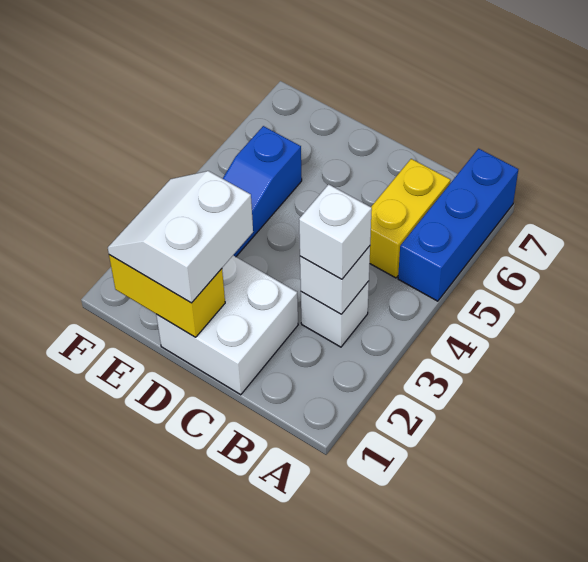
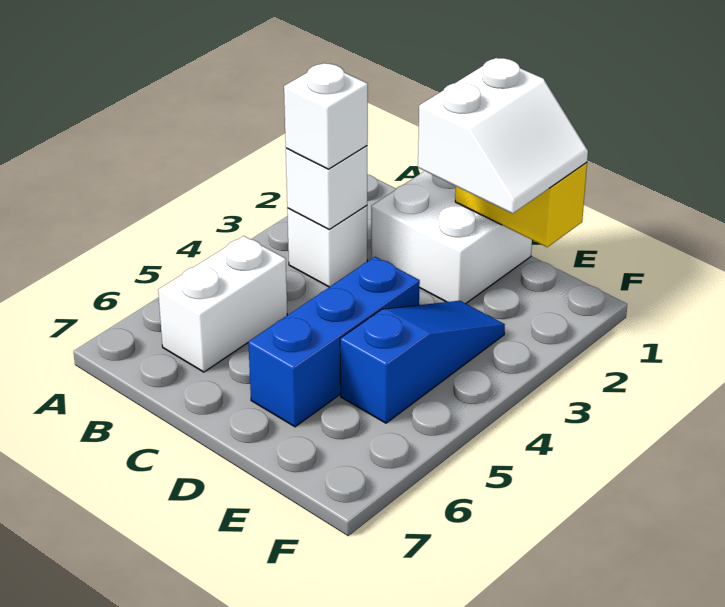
blue 1x3 brick [398,149,518,301] -> blue 1x3 brick moved to [248,257,420,427]
yellow 1x2 brick [370,159,451,278] -> white 1x2 brick [158,236,287,372]

